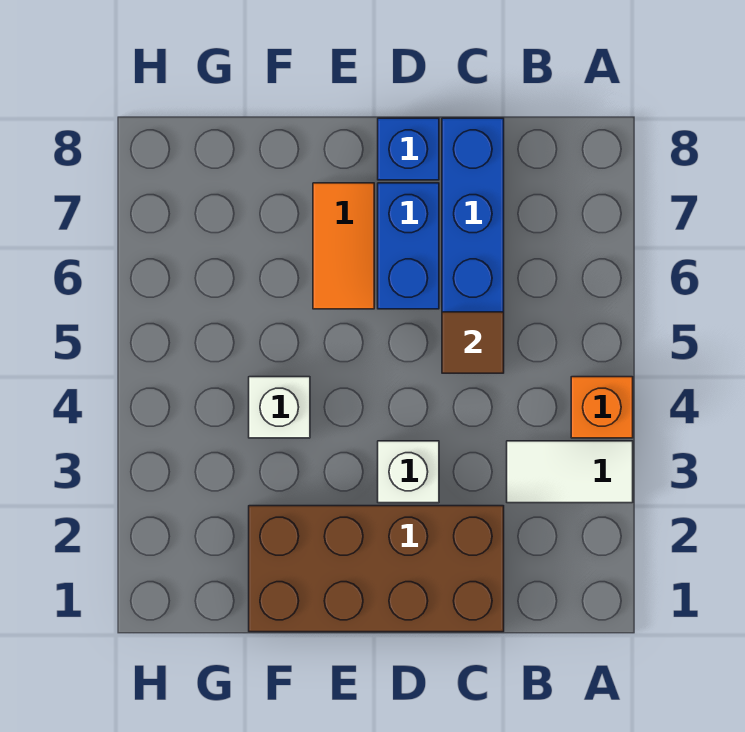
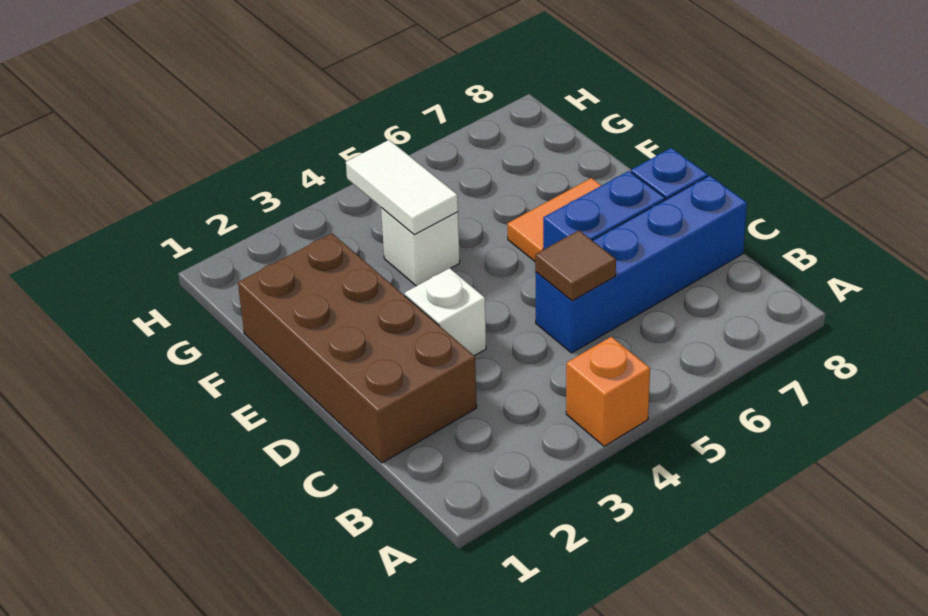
white 1x2 tile [507,441,633,503] -> white 1x2 tile moved to [346,140,458,235]

